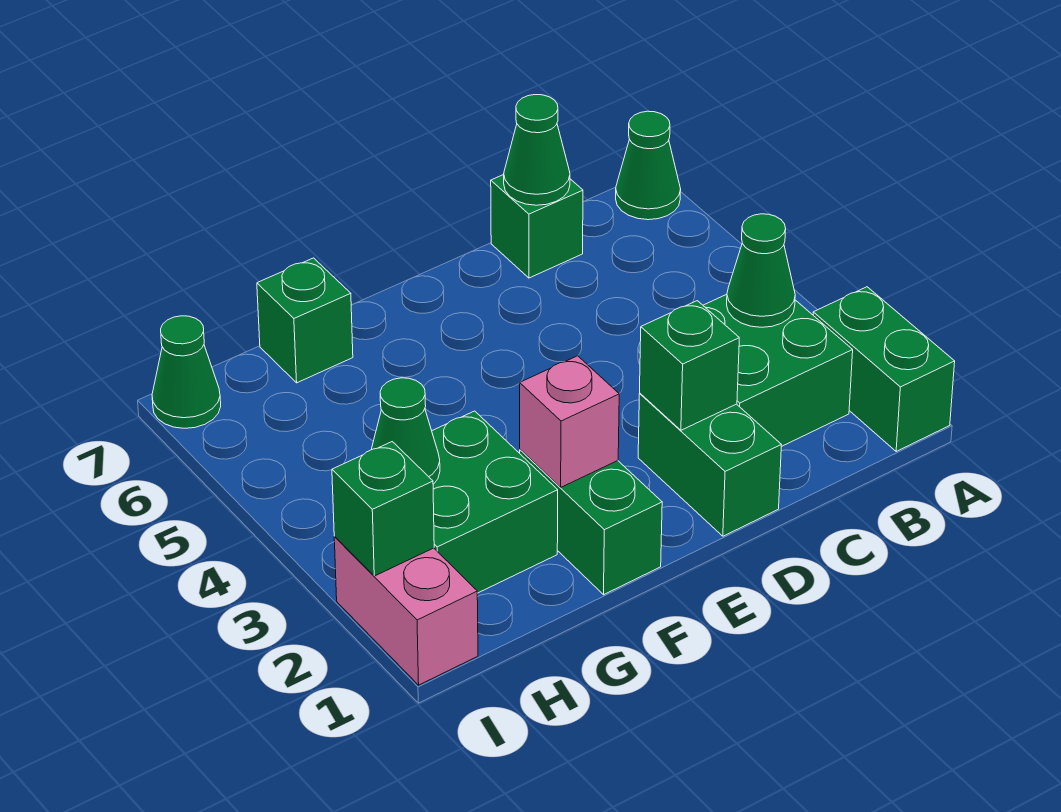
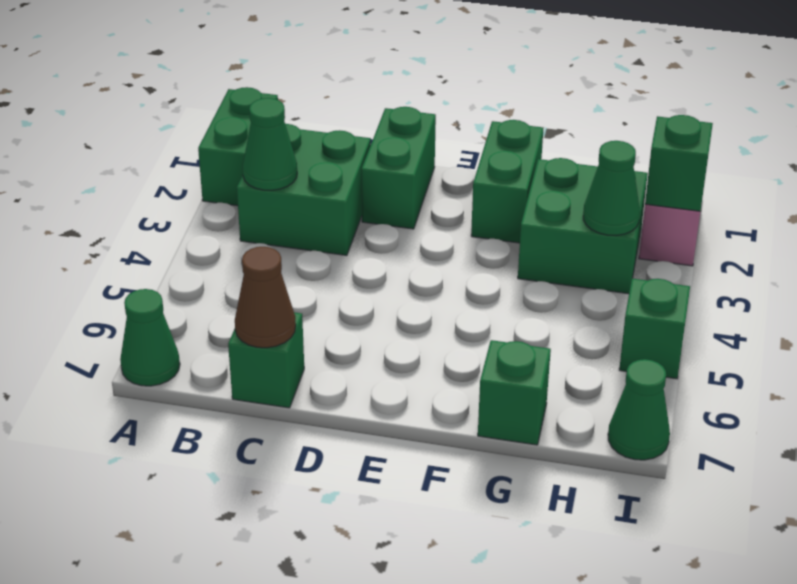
green 1x1 cone [504,95,570,205] -> brown 1x1 cone [235,247,296,348]
green 1x1 brick [640,301,739,430] -> green 1x1 brick moved to [619,278,690,379]
pink 1x1 brick [520,356,619,487] -> none

